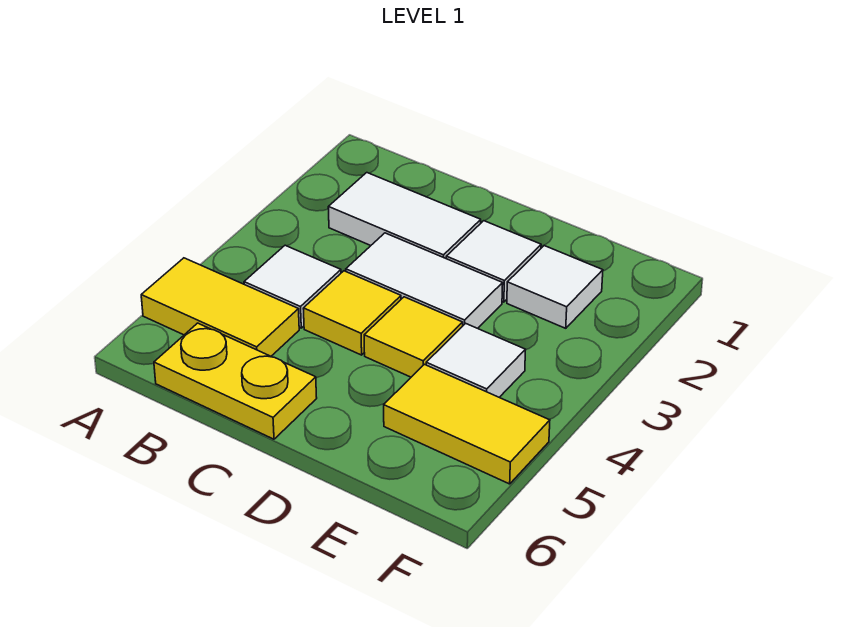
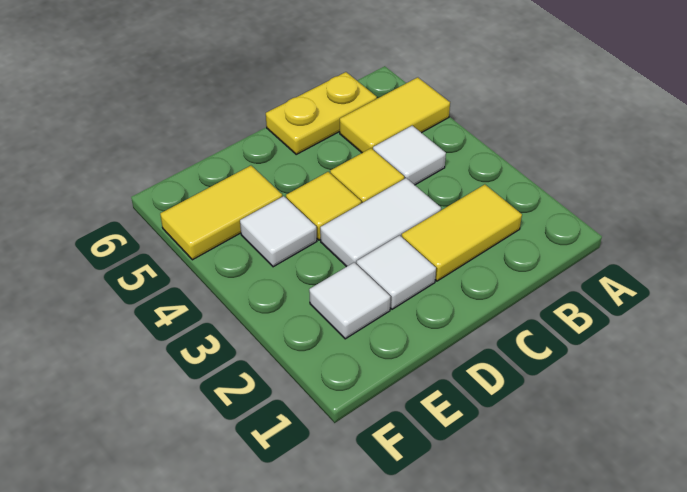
white 1x2 tile [328,173,481,258] -> yellow 1x2 tile [402,184,522,281]

